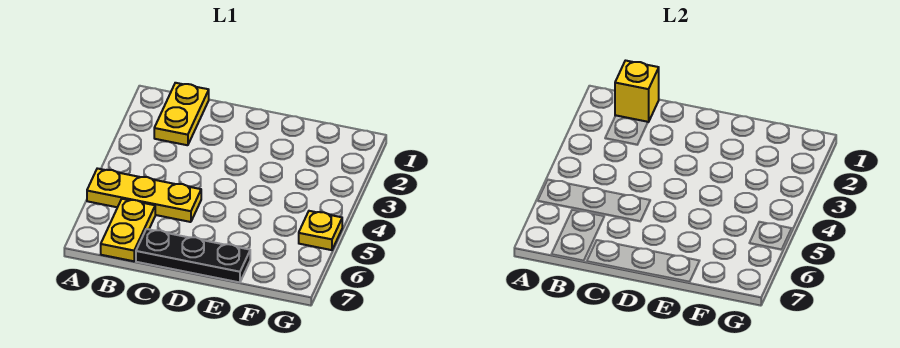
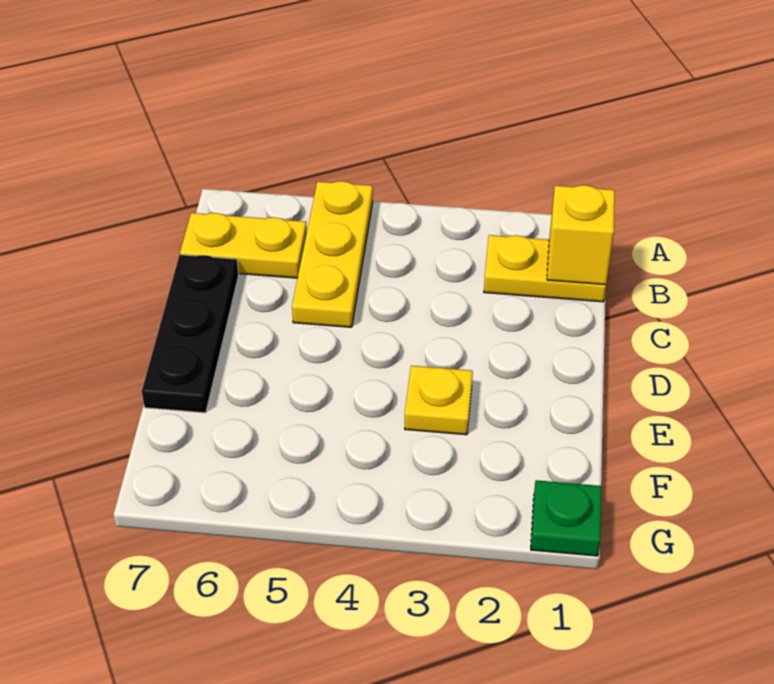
none -> green 1x1 plate [531,480,602,556]
yellow 1x1 plate [299,211,342,250] -> yellow 1x1 plate moved to [405,366,473,435]

